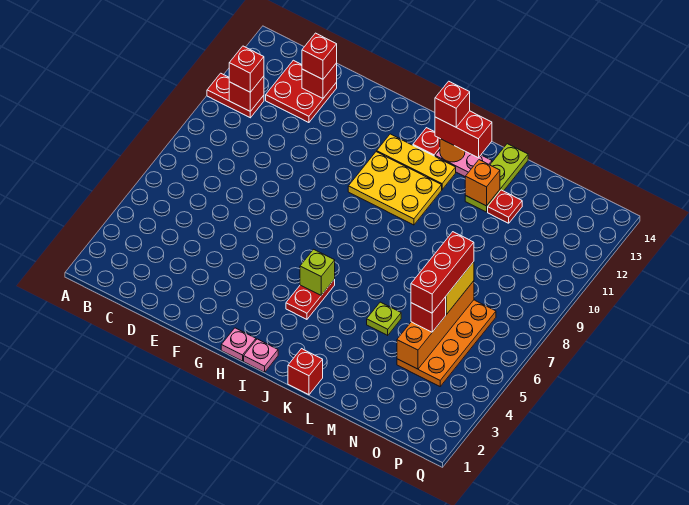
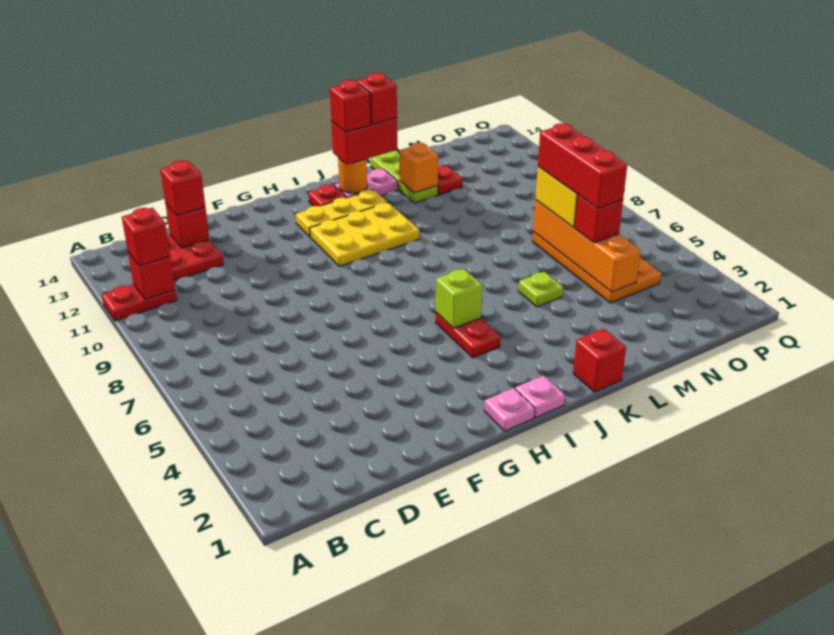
none -> red 1x1 brick [357,73,397,125]

